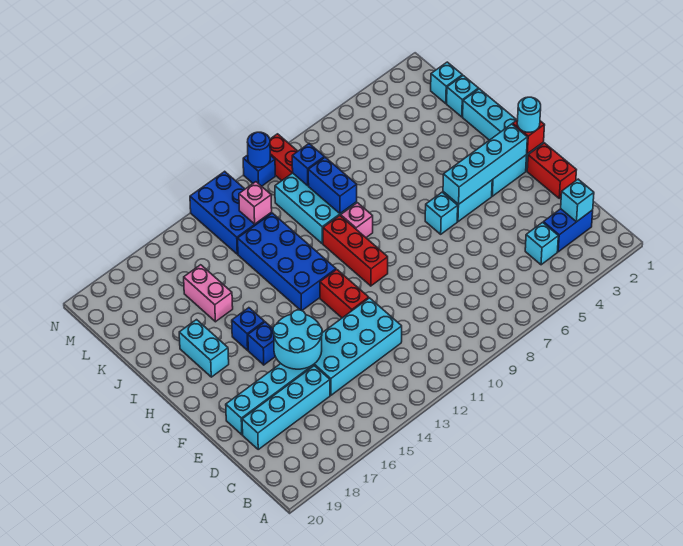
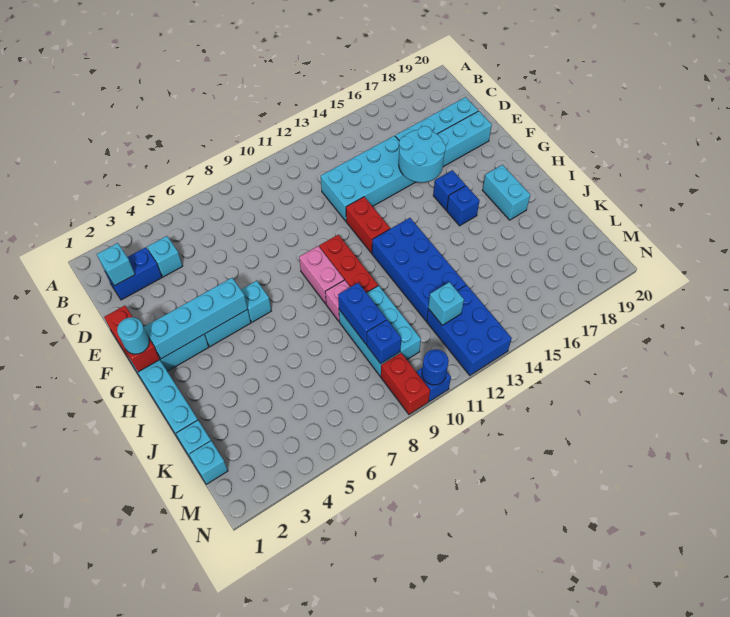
pink 1x2 brick [184,265,233,322] -> pink 1x2 brick moved to [299,246,344,304]
pink 1x1 brick [239,182,272,224] -> cyan 1x1 brick [428,282,464,325]

